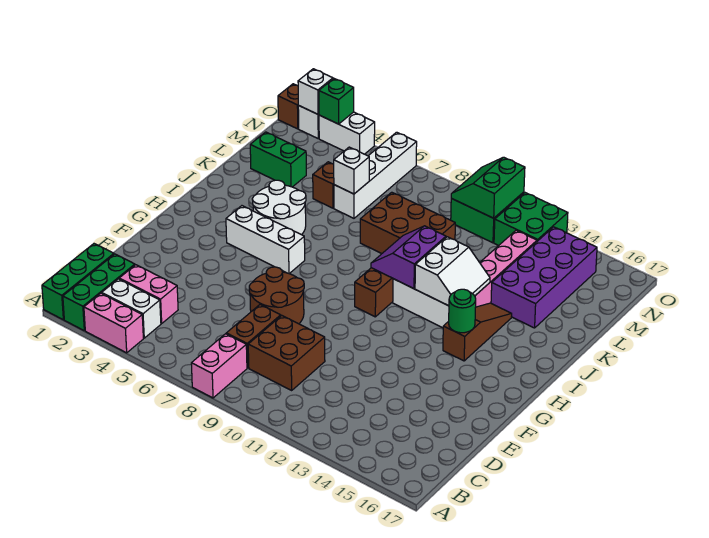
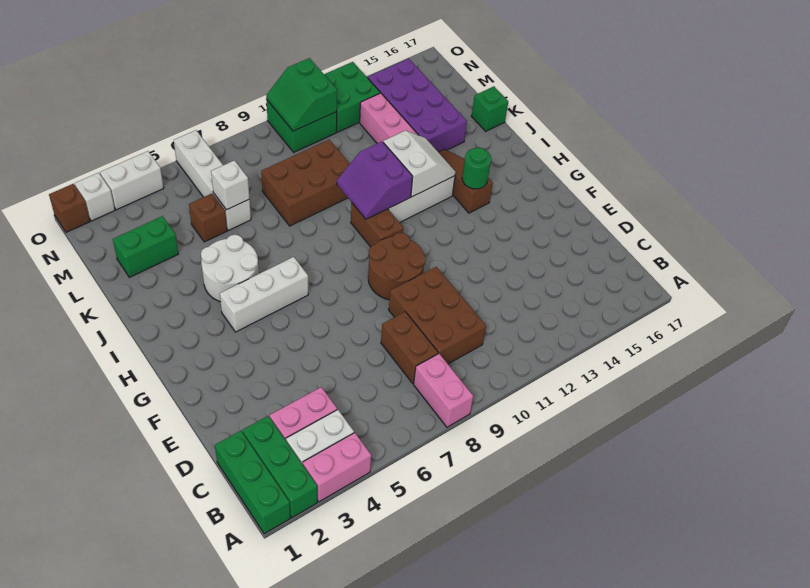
brown 2x2 brick [248,316,325,390] -> brown 2x3 brick [389,267,486,364]
brown 2x2 round brick [249,267,304,324] -> brown 2x2 round brick moved to [368,233,426,300]
white 1x1 brick [298,69,333,114] -> none
green 1x1 brick [319,79,354,124] -> green 1x1 brick moved to [471,86,508,131]

